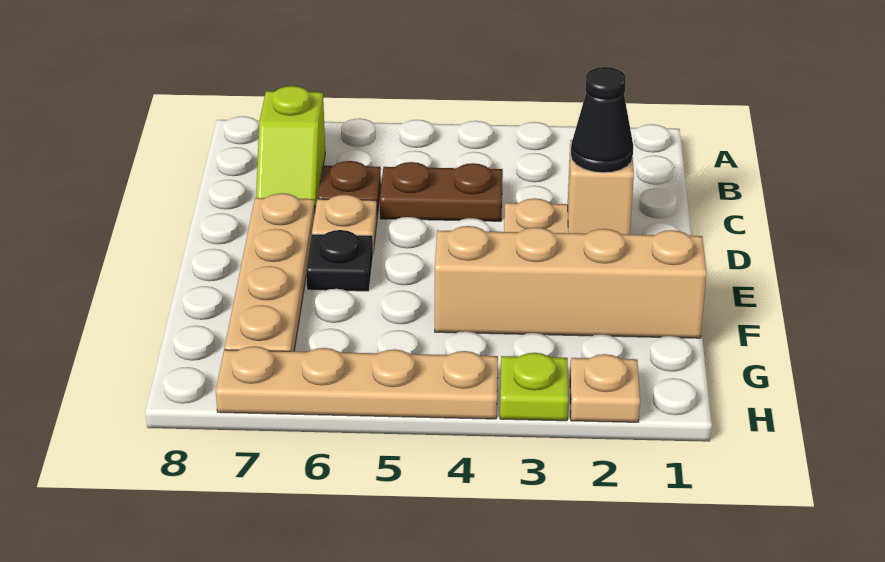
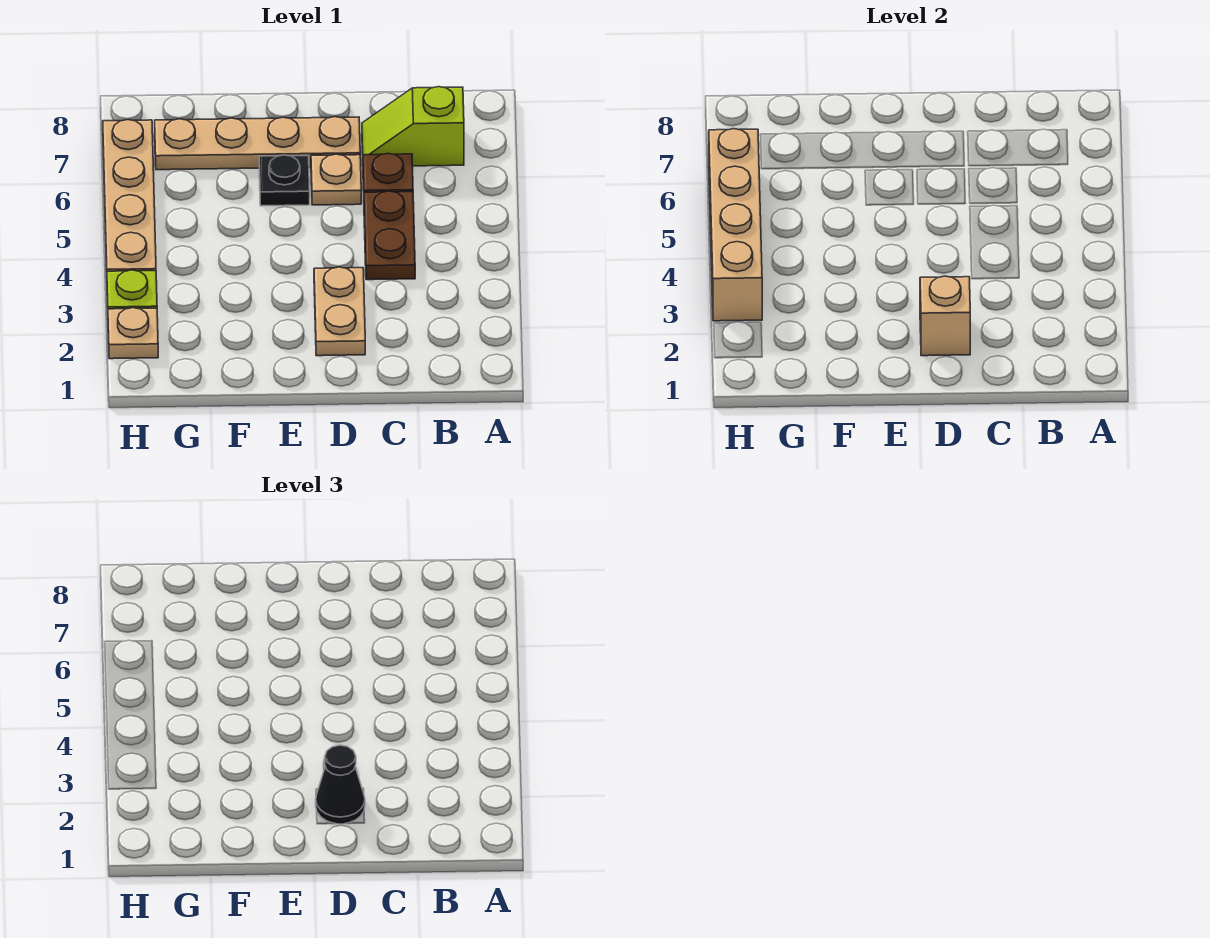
tan 1x4 brick [435,226,707,338] -> tan 1x4 brick moved to [709,129,762,321]

